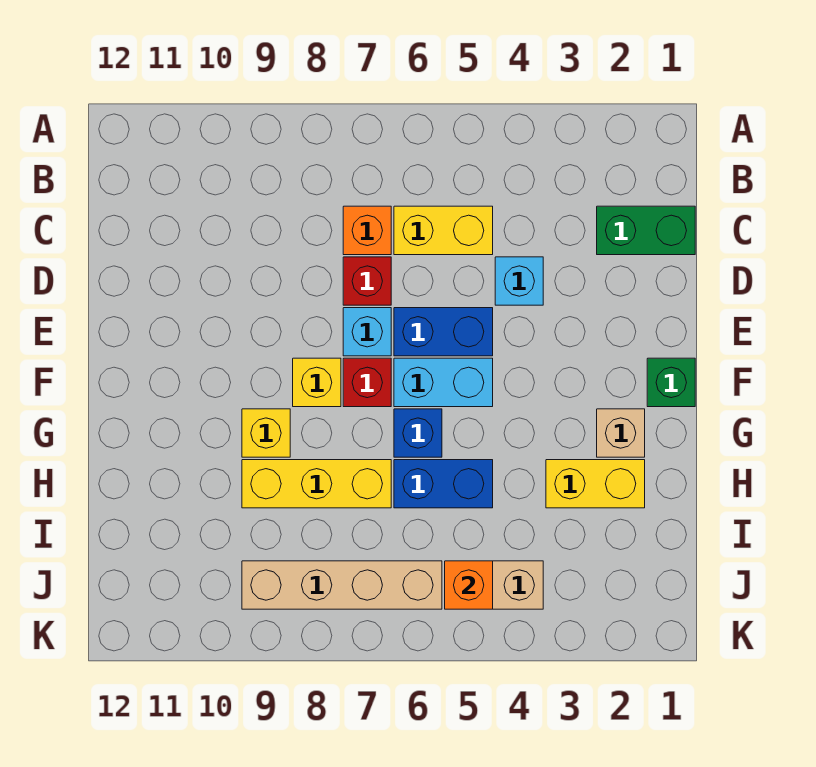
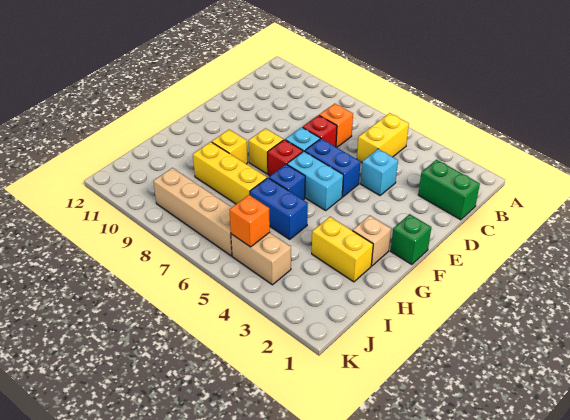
yellow 1x2 brick [394,206,493,255] -> yellow 1x2 brick turned to [357,113,409,162]

